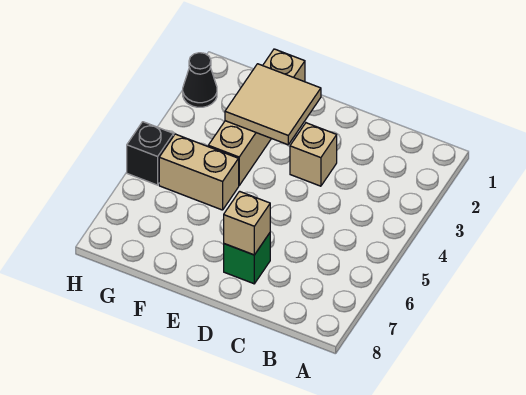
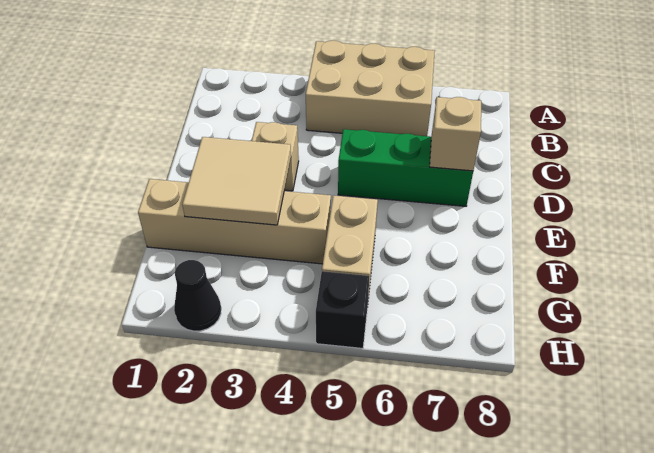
none -> tan 2x3 brick [306,40,435,136]
green 1x1 brick [224,233,270,284] -> green 1x3 brick [338,129,473,206]

